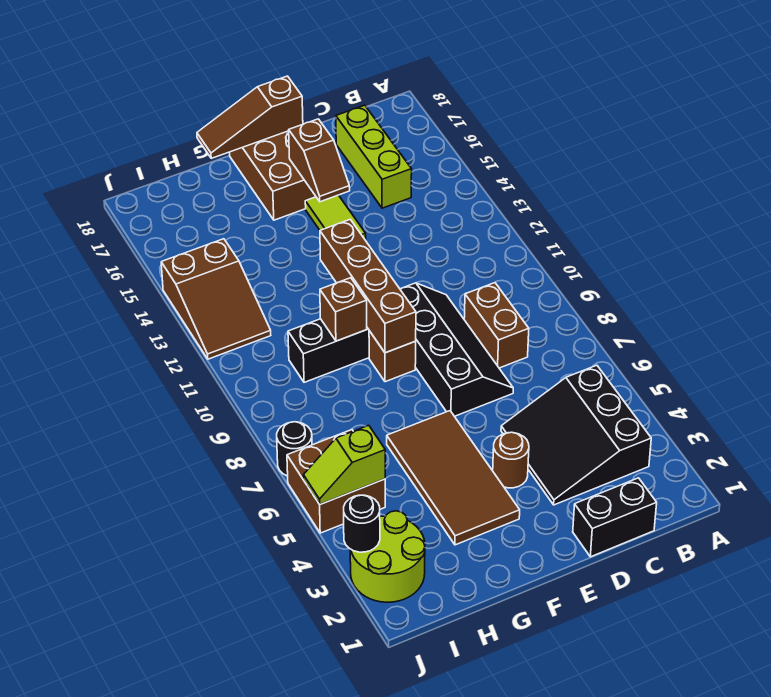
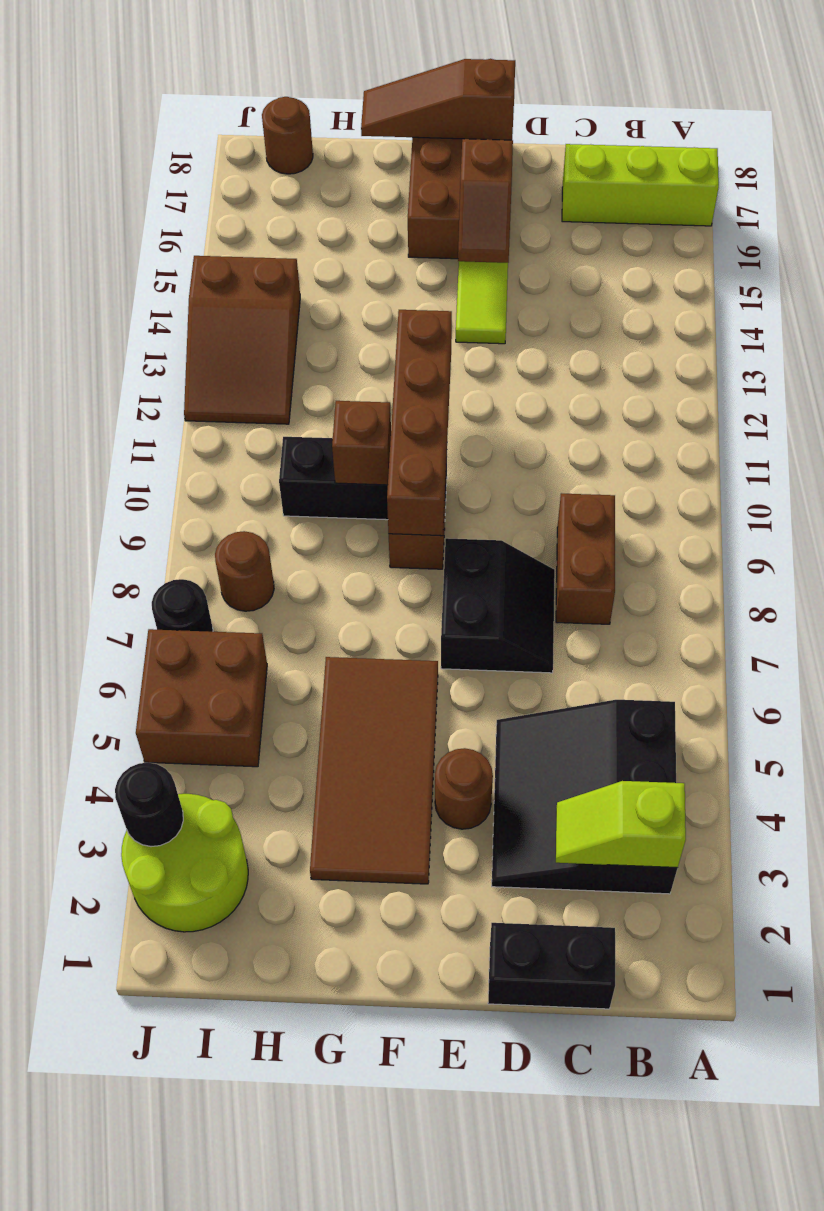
lime 1x3 brick [336,105,412,208] -> lime 1x3 brick turned to [562,144,719,226]
black 2x4 slope [400,283,513,416] -> black 2x2 slope [441,538,555,673]
lime 1x2 slope [303,425,385,504] -> lime 1x2 slope moved to [556,781,686,868]
none -> brown 1x1 round brick [215,531,274,611]
none -> brown 1x1 round brick [262,97,313,174]

